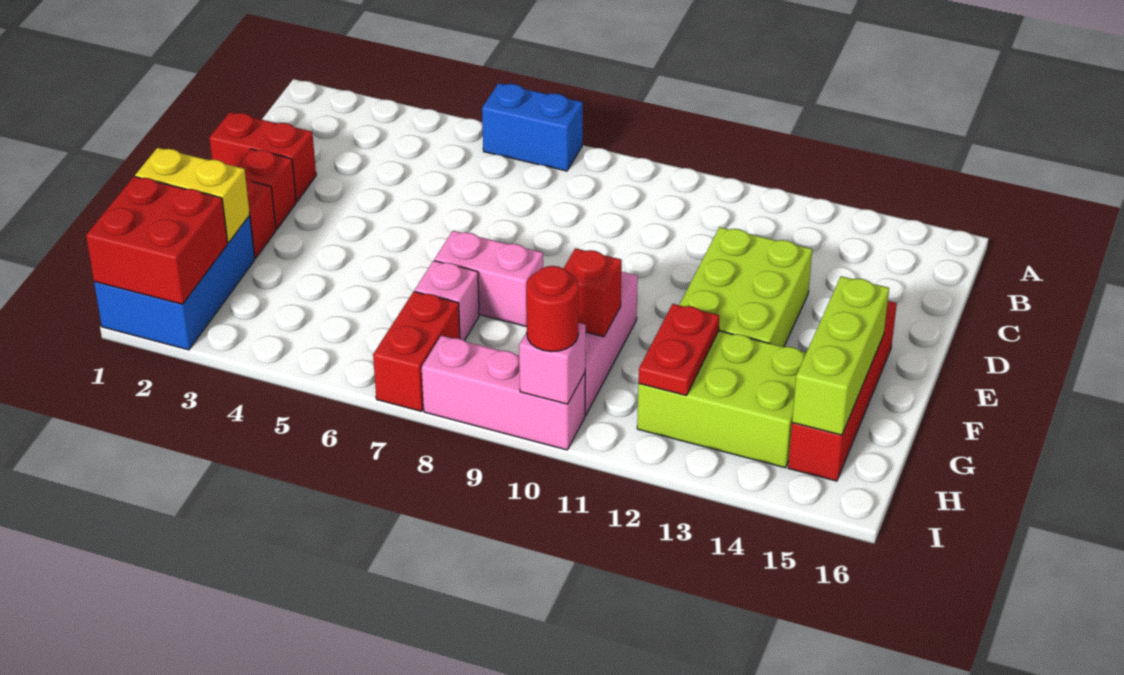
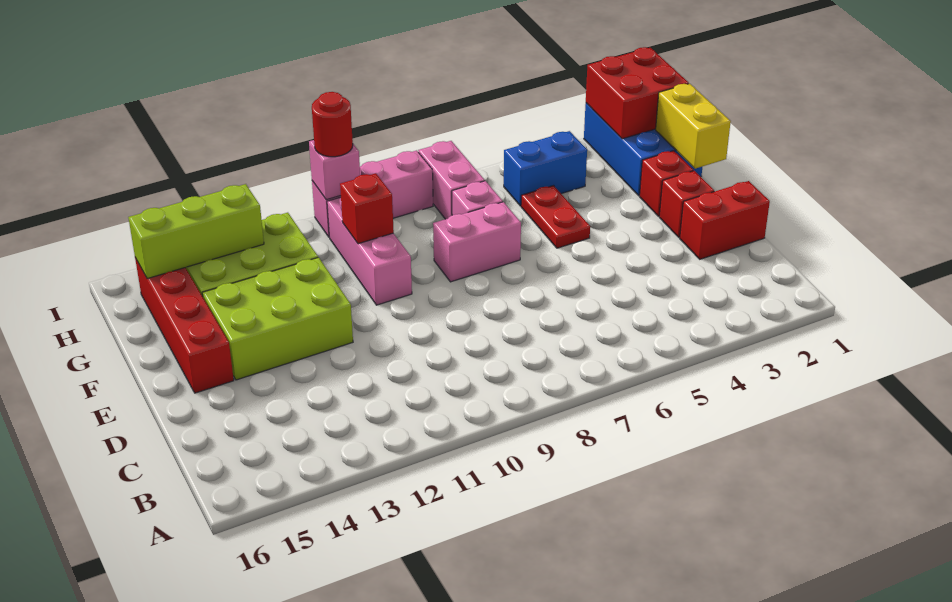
blue 1x2 brick [482,83,583,171] -> blue 1x2 brick moved to [504,131,587,206]
lime 2x3 brick [679,227,812,347] -> lime 2x3 brick turned to [202,257,353,380]
lime 1x3 brick [792,276,889,435] -> lime 1x3 brick turned to [128,184,264,279]
yellow 1x2 brick [135,148,250,243] -> yellow 1x2 brick turned to [656,84,731,169]
red 1x2 plate [639,304,720,396] -> red 1x2 plate moved to [521,186,590,248]
red 1x2 brick [373,291,460,411] -> pink 1x2 brick [418,141,485,219]

